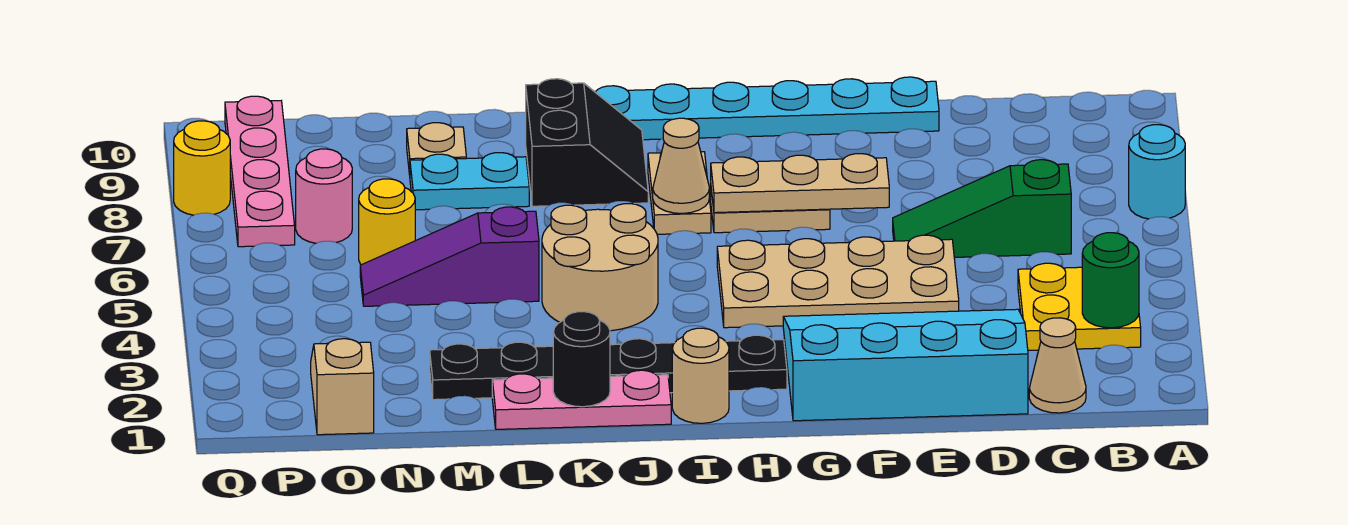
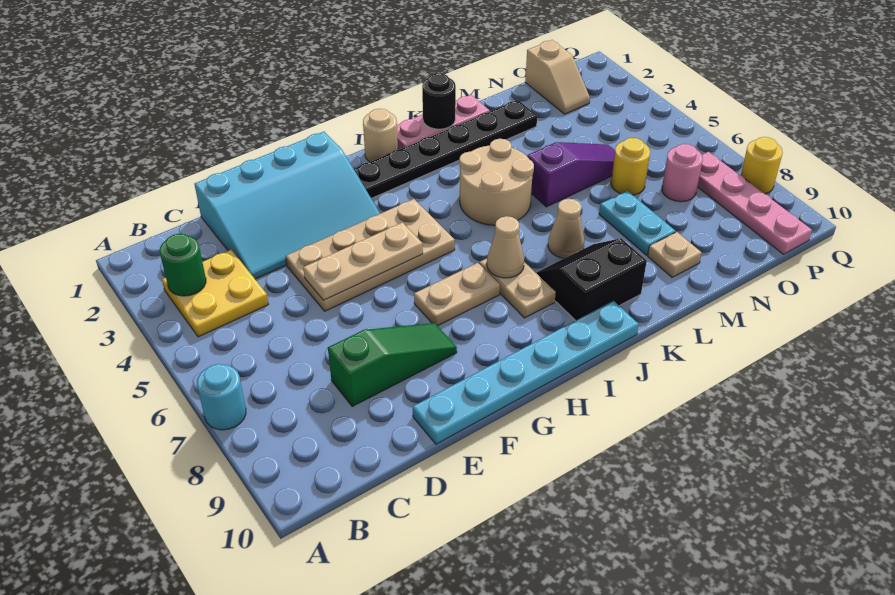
tan 1x1 cone [1029,318,1086,413] -> tan 1x1 cone moved to [548,199,584,258]
green 1x3 slope [893,160,1071,257] -> green 1x3 slope moved to [328,323,457,407]
tan 1x3 plate [711,154,889,213] -> tan 1x3 plate moved to [303,222,423,300]
black 2x2 slope [526,79,648,206] -> black 2x2 slope turned to [536,238,647,321]
cyan 1x2 plate [410,153,529,210] -> cyan 1x2 plate turned to [599,191,676,255]

